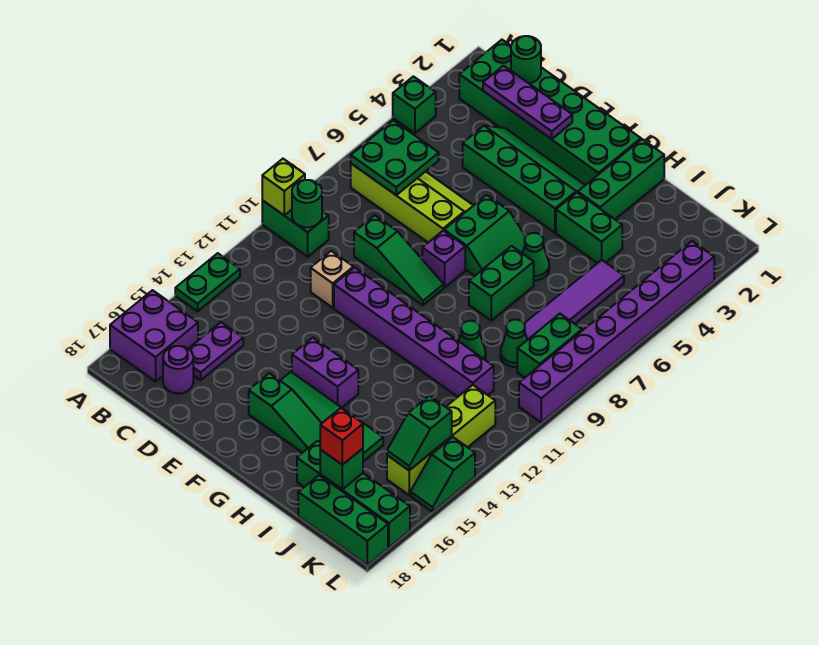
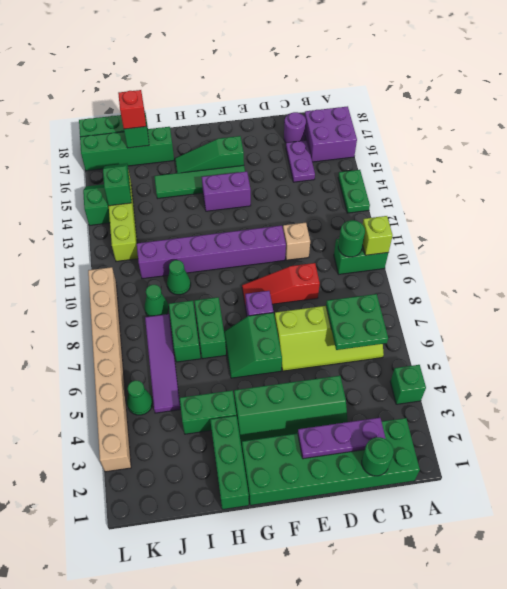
green 1x3 slope [354,215,444,305] -> red 1x3 slope [242,263,320,308]
green 1x1 cone [522,233,549,280] -> green 1x1 cone moved to [127,380,153,415]
green 1x2 brick [517,314,582,378] -> green 1x2 brick moved to [169,301,201,362]
purple 1x8 brick [519,241,714,422] -> tan 1x8 brick [88,267,131,472]

